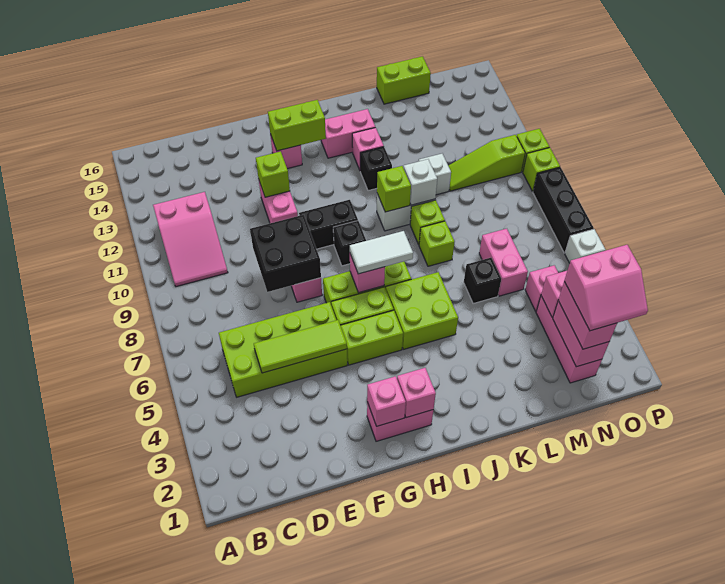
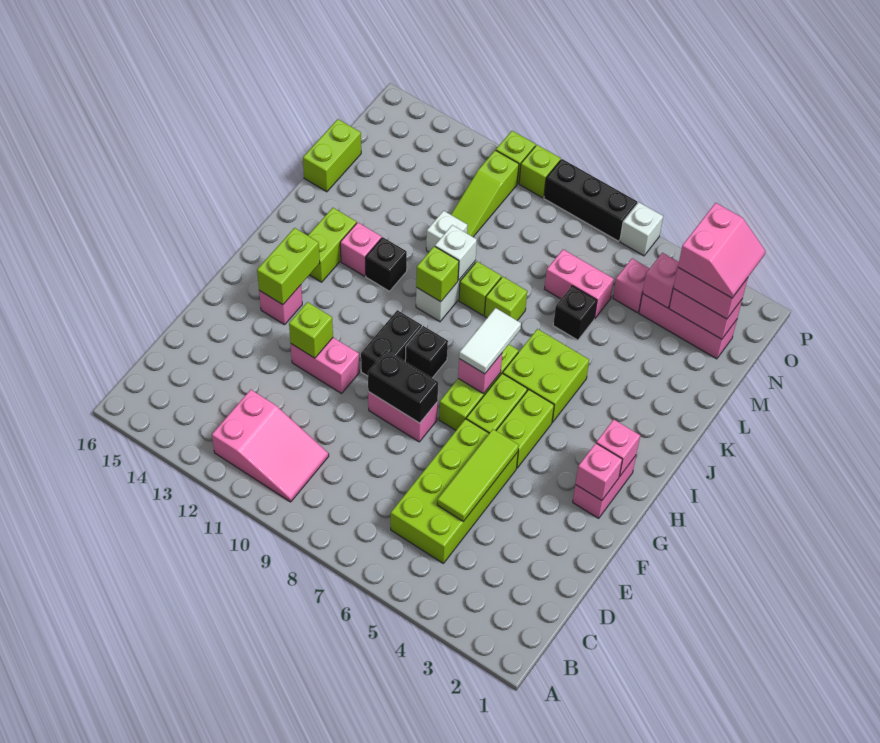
black 2x2 brick [250,215,321,292] -> black 1x2 brick [368,350,438,423]
pink 1x2 brick [321,109,375,158] -> lime 1x2 brick [308,208,357,282]

